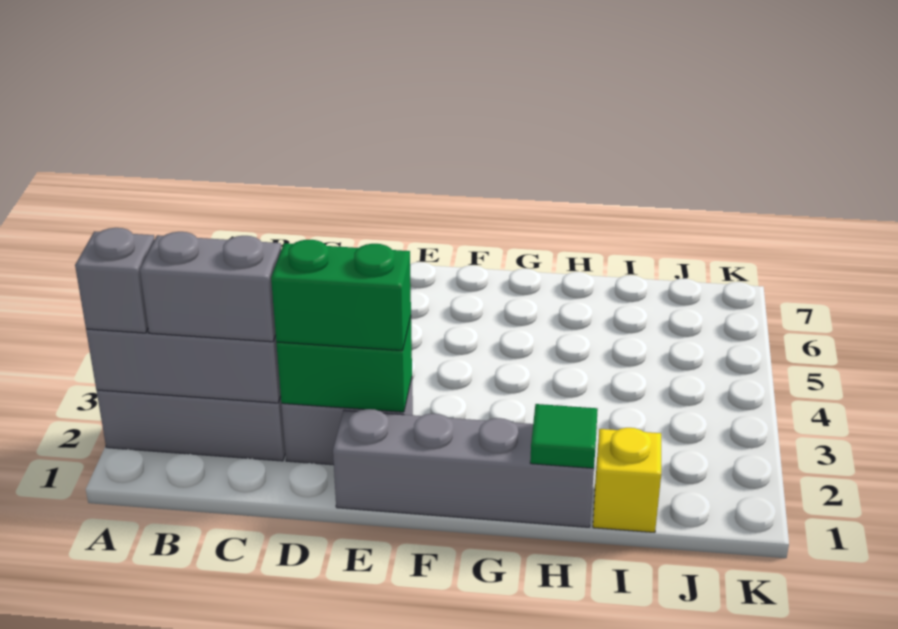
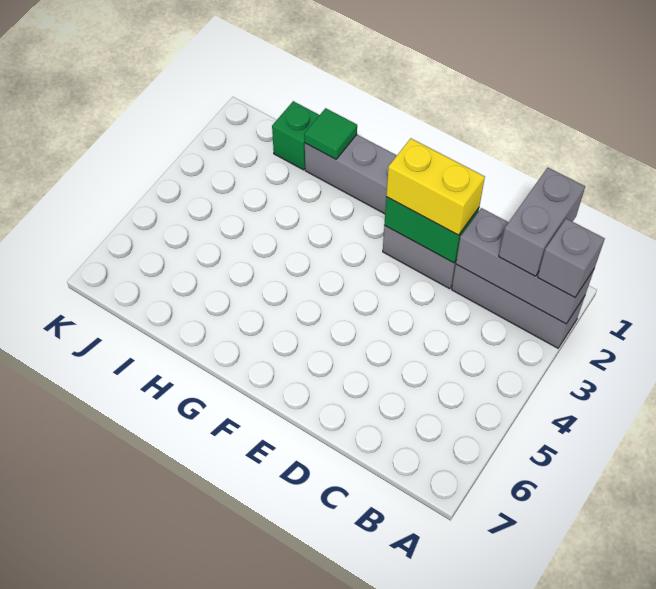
grey 1x2 brick [140,232,281,342] -> grey 1x2 brick turned to [499,168,585,276]
green 1x2 brick [271,240,411,351] -> yellow 1x2 brick [386,138,485,235]
yellow 1x1 brick [593,428,661,533] -> green 1x1 brick [272,101,319,170]

